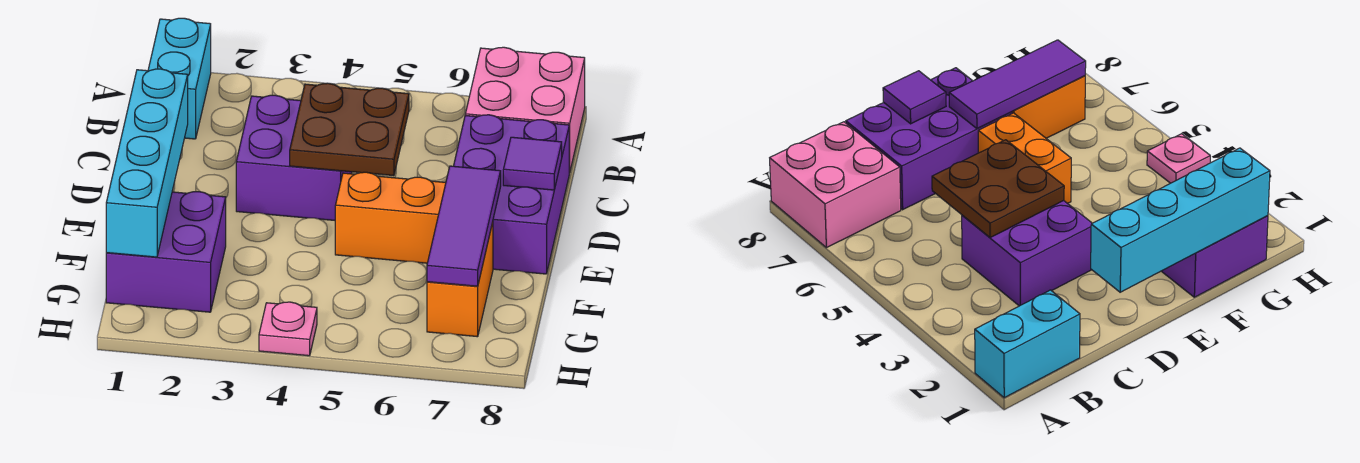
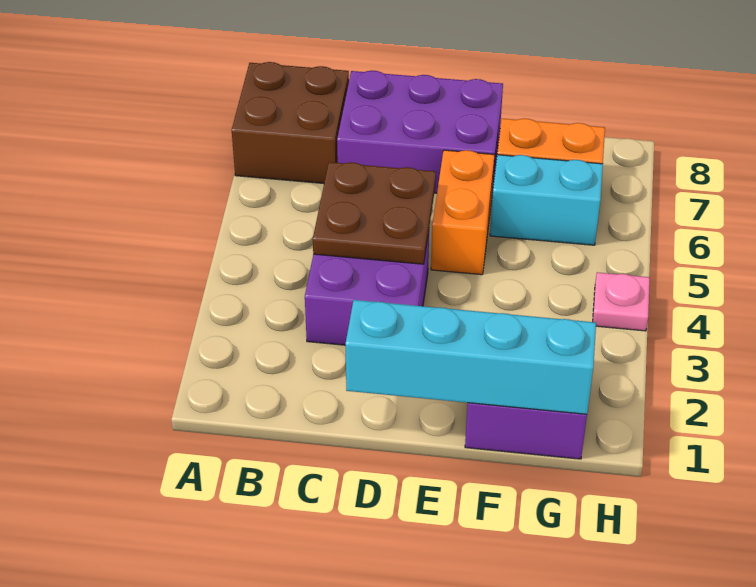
cyan 1x2 brick [148,18,211,139] -> cyan 1x2 brick moved to [490,155,603,245]
pink 2x2 brick [465,47,585,173] -> brown 2x2 brick [232,62,349,184]
purple 1x1 tile [503,137,562,190] -> none
purple 1x3 tile [427,166,501,286] -> none

